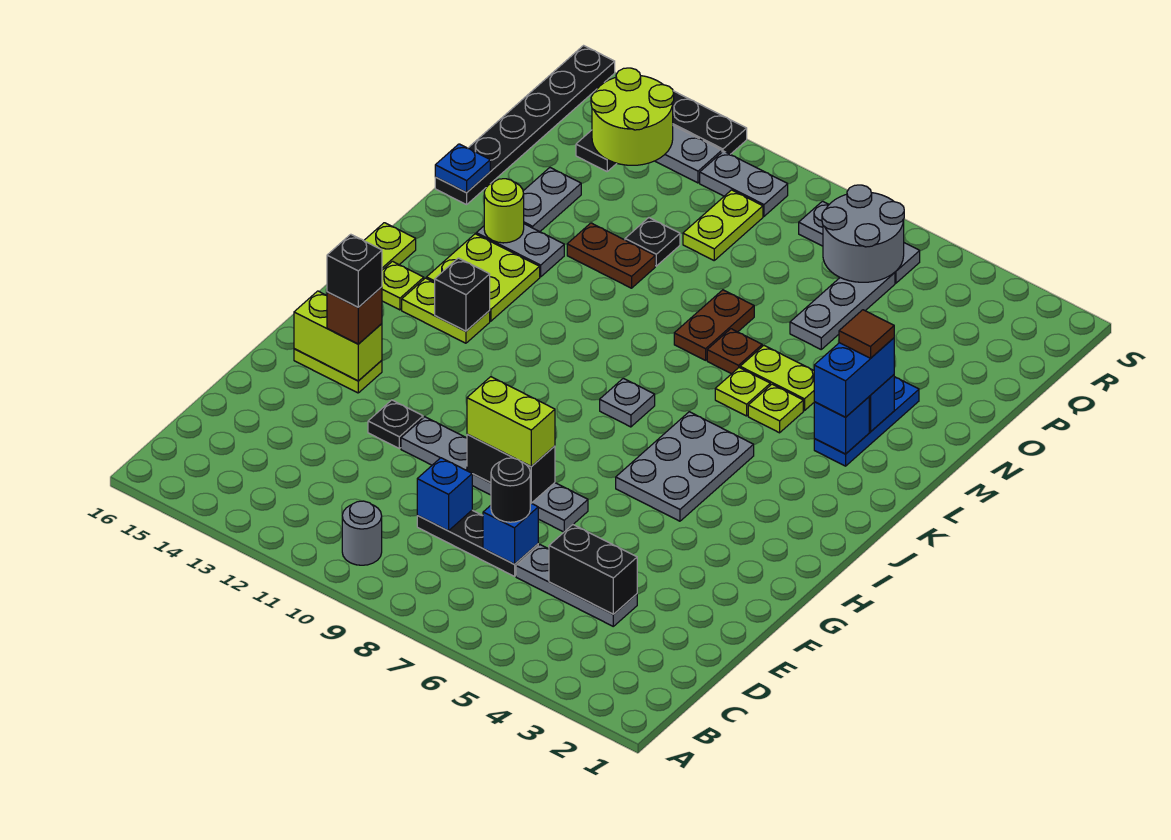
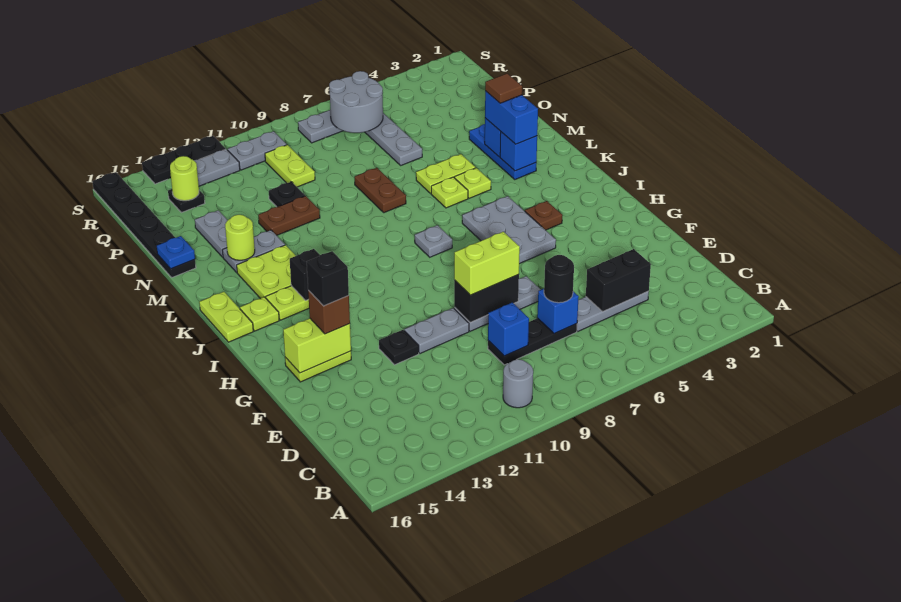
brown 1x1 plate [707,329,762,374] -> brown 1x1 plate moved to [525,201,562,230]
lime 2x2 round brick [591,68,674,165] -> lime 1x1 round brick [170,156,199,201]

